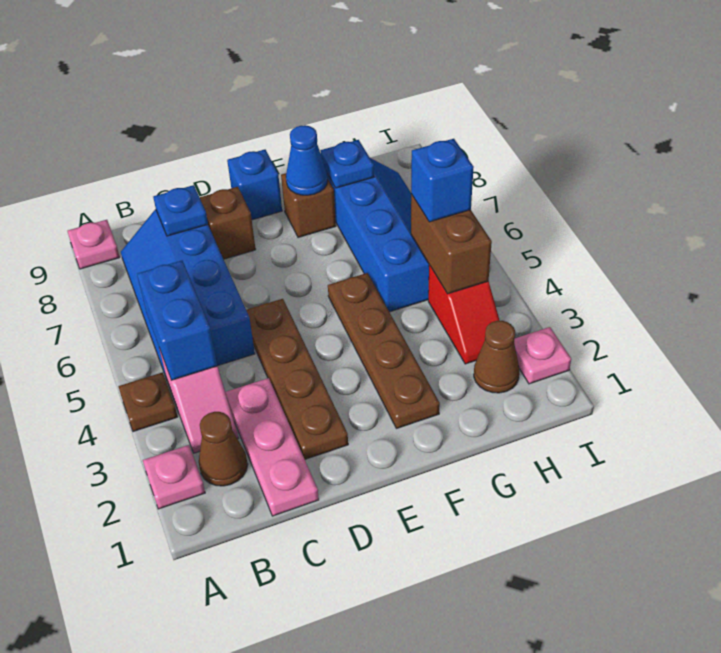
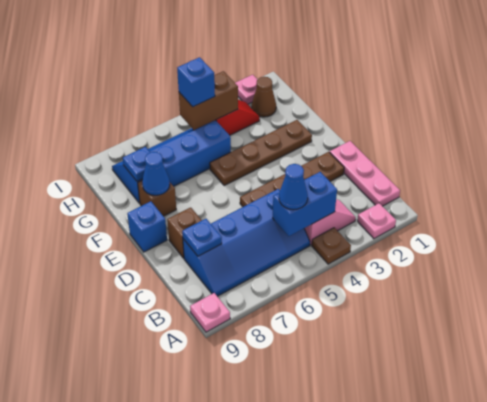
brown 1x1 cone [199,412,248,486] -> none
none -> blue 1x1 cone [279,164,308,210]
pink 1x3 plate [225,378,319,516] -> pink 1x3 plate turned to [330,141,400,206]

